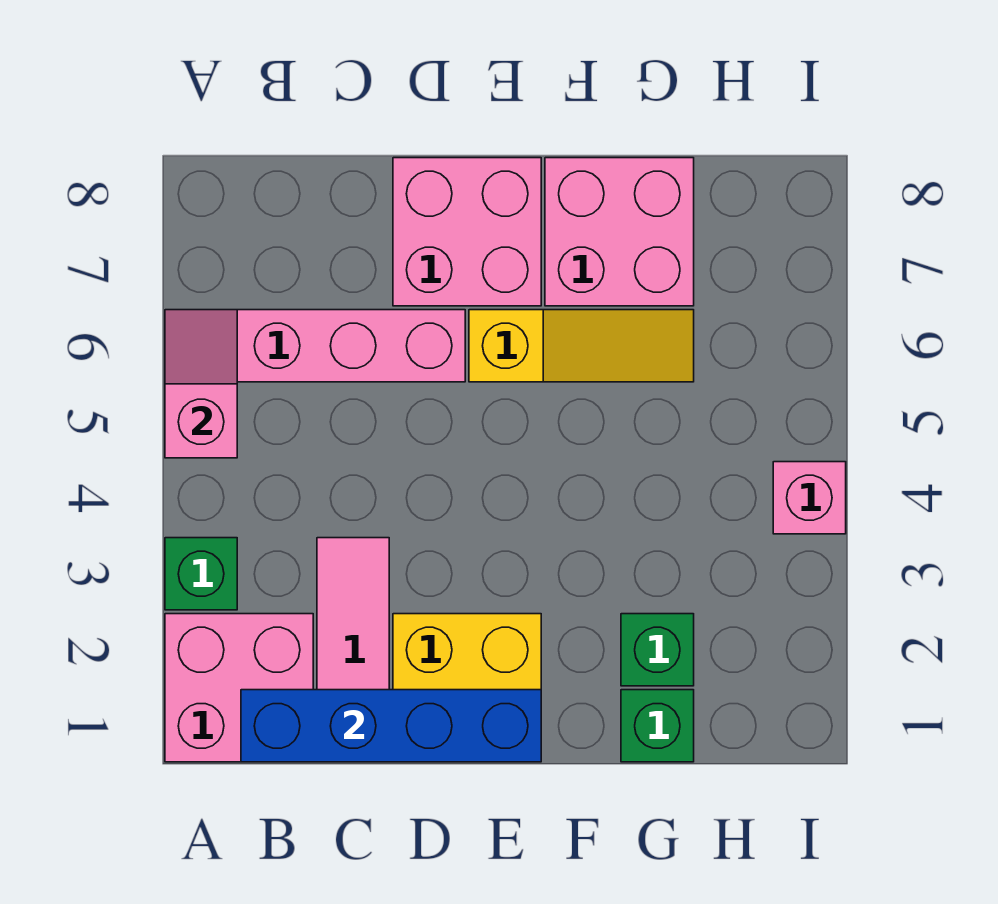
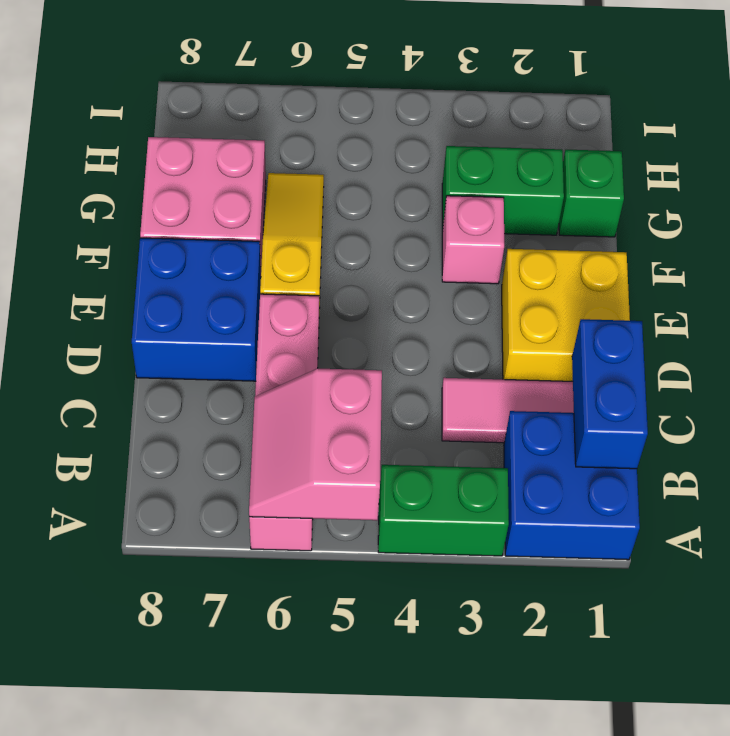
pink 2x2 brick [165,614,313,762] -> blue 2x2 brick [504,411,640,560]
green 1x1 brick [165,538,237,610] -> green 1x2 brick [378,465,509,556]
pink 1x2 slope [165,310,237,458] -> pink 2x2 slope [249,369,382,520]
blue 1x4 brick [241,690,541,762] -> blue 1x2 brick [572,319,648,469]
pink 2x2 brick [393,158,541,306] -> blue 2x2 brick [132,238,261,381]
green 1x1 brick [621,614,694,686] -> green 1x2 brick [442,146,564,235]
pink 1x1 brick [773,462,846,534] -> pink 1x1 brick moved to [442,196,504,284]

